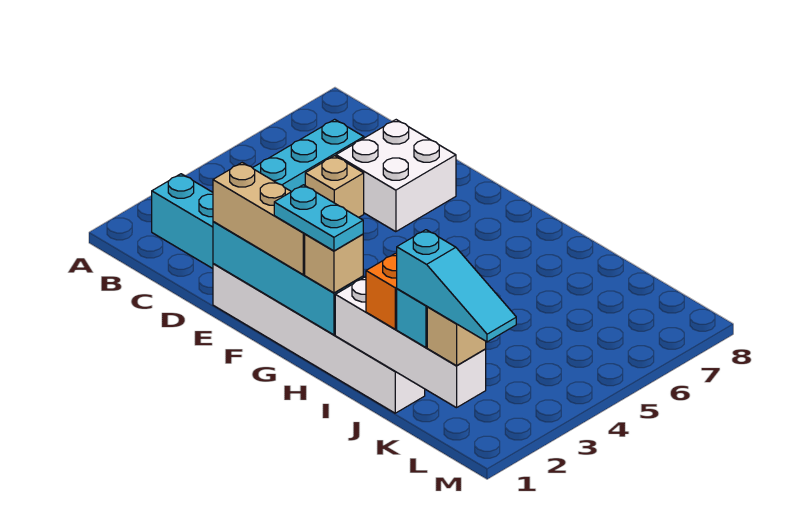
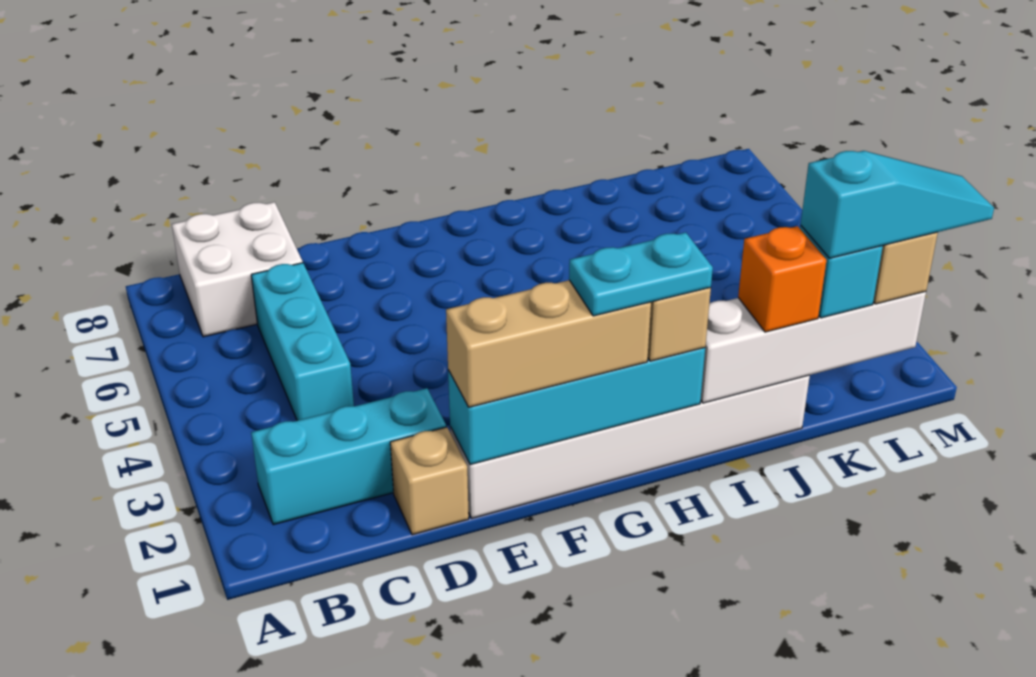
tan 1x1 brick [305,156,364,217] -> tan 1x1 brick moved to [390,427,469,535]
white 2x2 brick [336,120,456,232] -> white 2x2 brick moved to [172,202,303,337]

